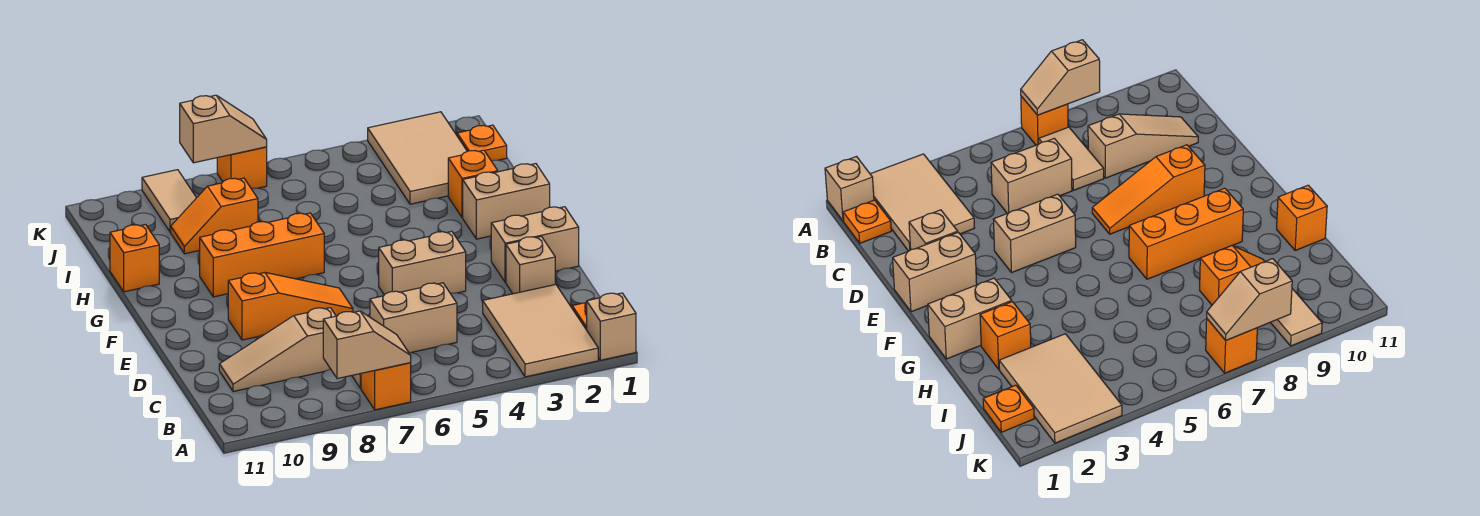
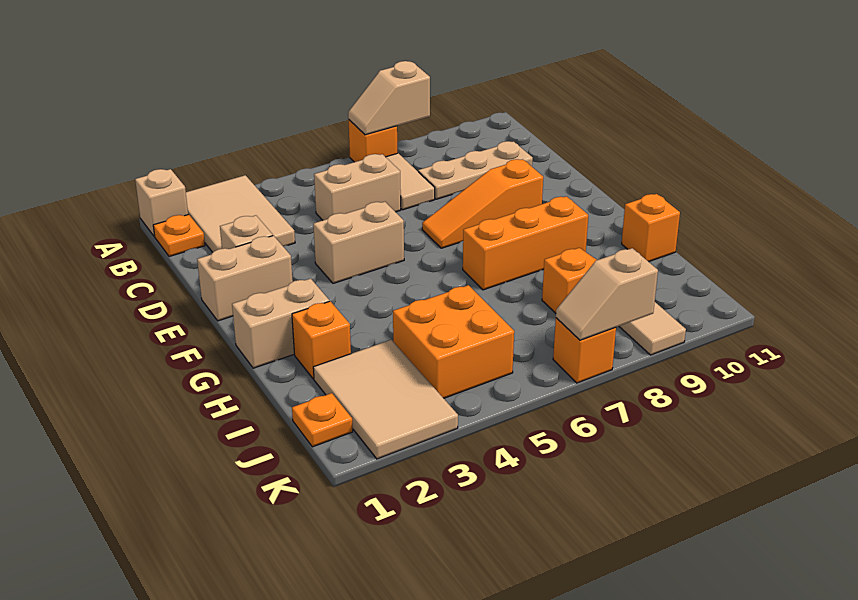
tan 1x3 slope [219,308,336,392] -> tan 1x3 plate [418,141,533,199]
none -> orange 2x2 brick [393,285,514,398]

